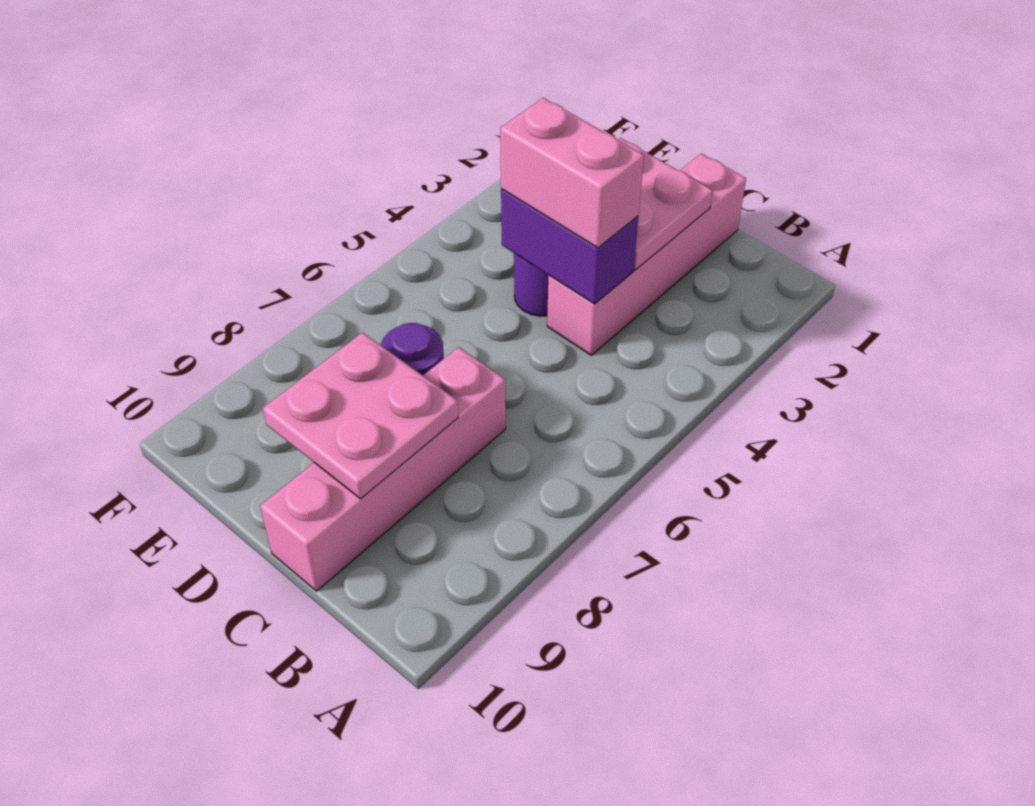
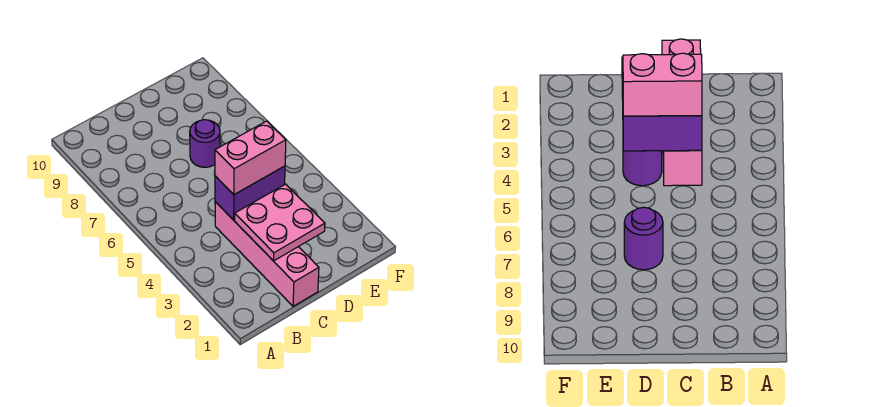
pink 1x4 brick [260,347,506,591] -> none
pink 2x2 plate [263,333,458,499] -> none

